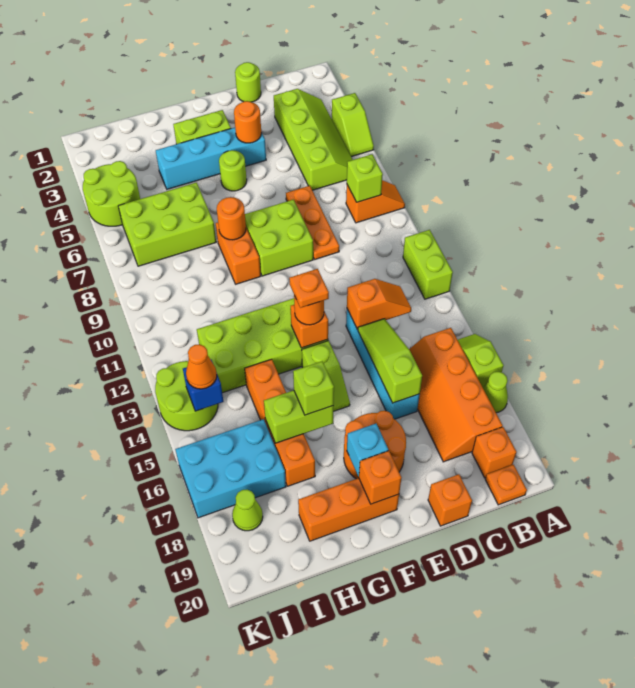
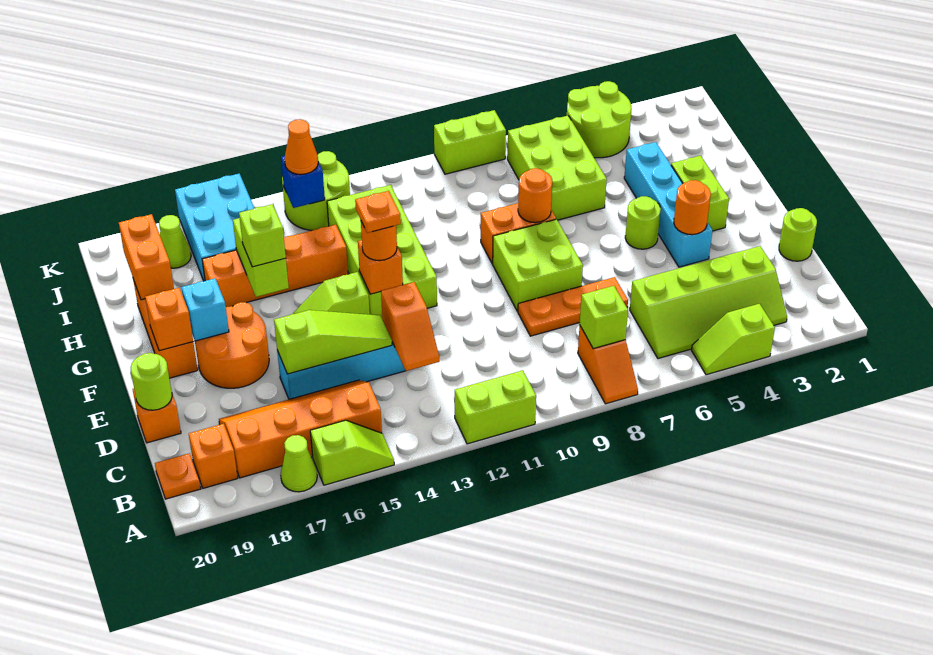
none -> lime 1x1 round brick [131,353,172,410]
none -> orange 1x2 brick [119,214,174,300]
none -> lime 1x2 brick [434,110,506,174]

